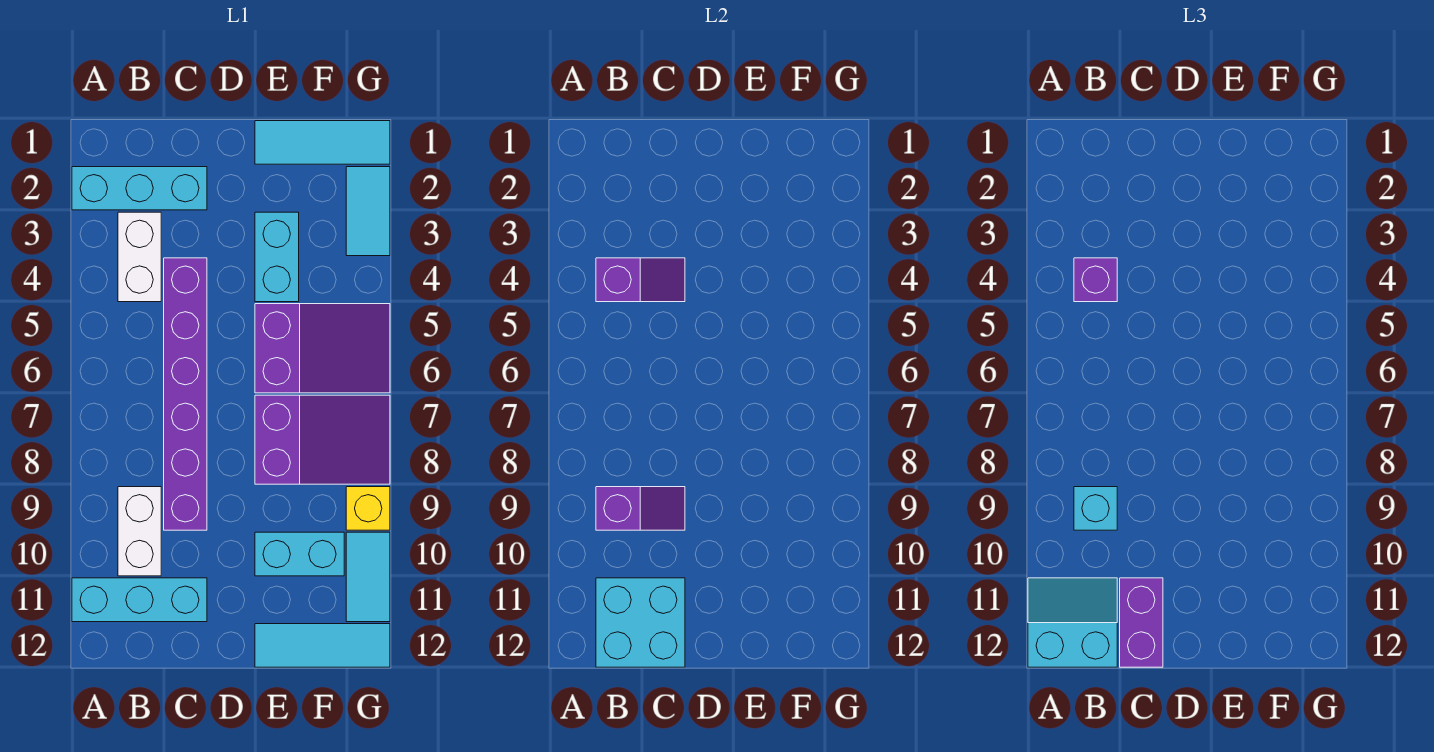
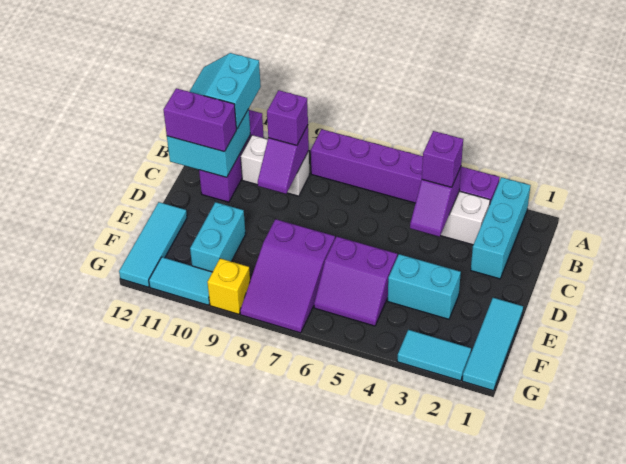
cyan 1x3 brick [72,578,207,622] -> purple 1x3 brick [199,110,264,202]
cyan 2x2 slope [1028,578,1117,667] -> cyan 2x2 slope turned to [189,53,261,129]
cyan 1x1 brick [1074,487,1117,530] -> purple 1x1 brick [267,90,308,145]
purple 1x6 brick [164,258,207,530] -> purple 1x6 brick moved to [311,129,500,203]
purple 2x3 slope [255,304,390,393] -> purple 2x2 slope [314,237,397,326]

